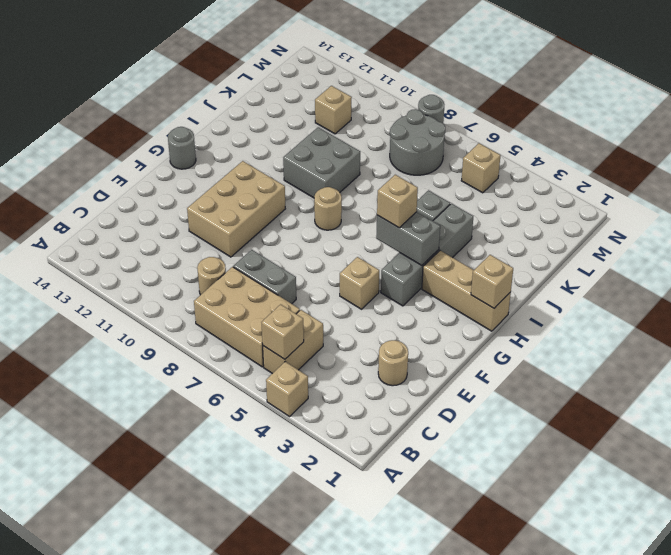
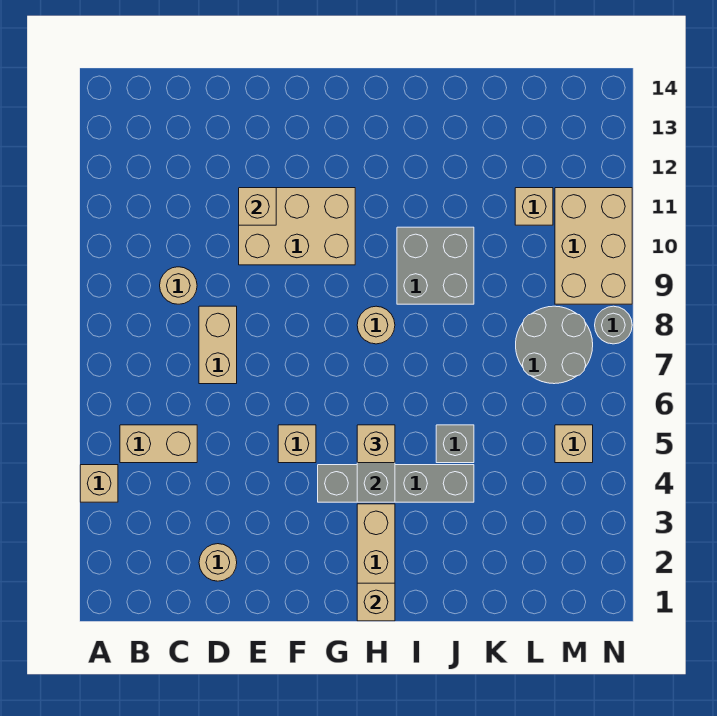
tan 1x1 brick [261,304,304,359] -> tan 1x1 brick moved to [239,188,276,225]
tan 2x3 brick [194,267,300,367] -> tan 2x3 brick moved to [555,188,632,304]
grey 1x2 brick [233,250,296,304] -> tan 1x2 brick [199,306,237,384]
grey 1x1 round brick [168,127,196,169] -> none

